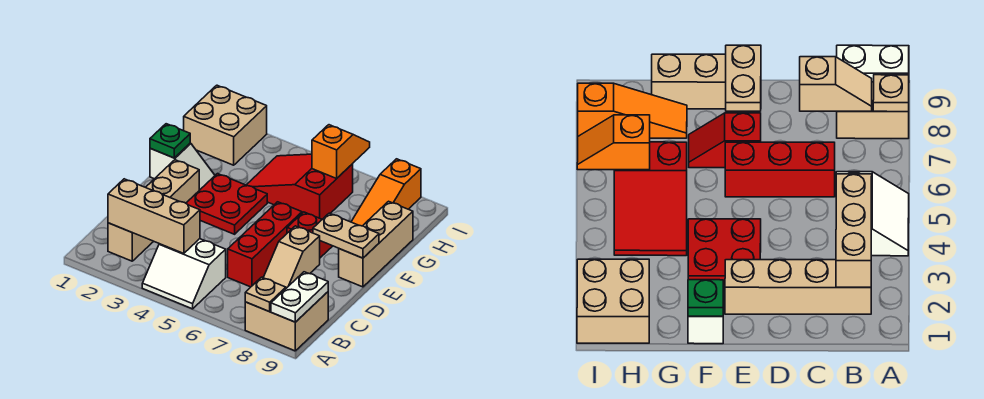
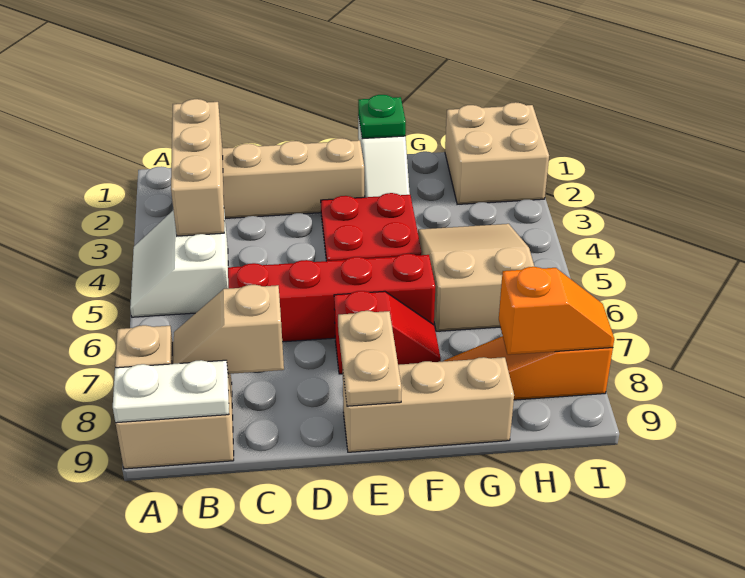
red 1x3 brick [228,202,302,287] -> red 1x4 brick [228,254,435,342]
red 2x3 slope [247,154,353,219] -> tan 2x3 slope [418,224,534,331]
orange 1x2 slope [312,125,370,178] -> orange 1x2 slope moved to [499,267,614,355]

